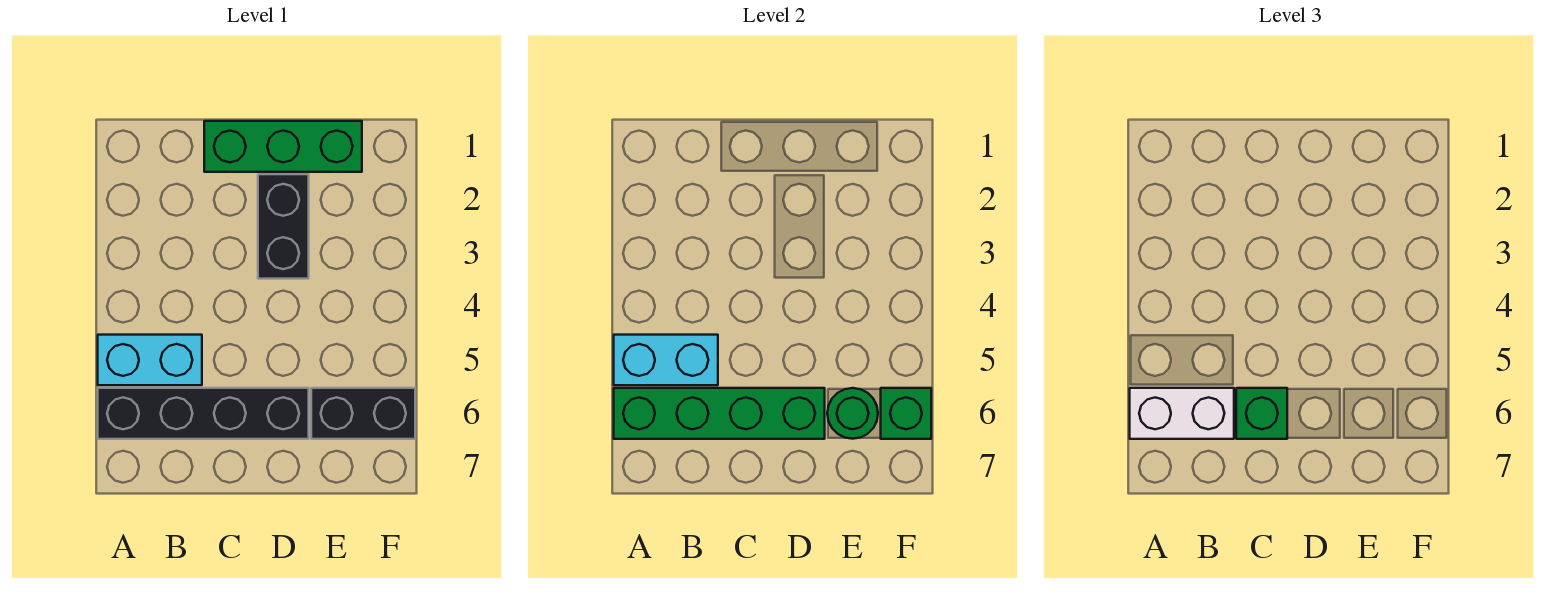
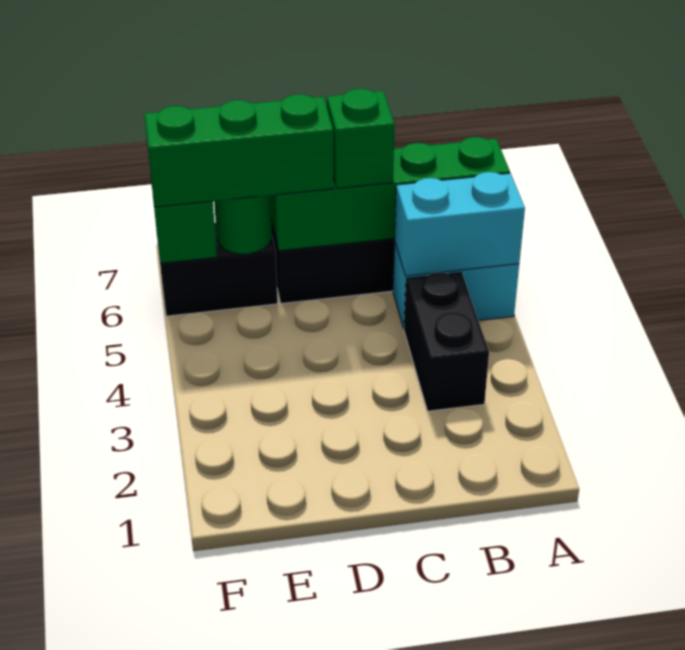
white 1x2 brick [1130,388,1234,439] -> none
green 1x3 brick [204,121,362,172] -> green 1x3 brick moved to [144,94,334,207]
black 1x2 brick [258,174,309,279] -> black 1x2 brick moved to [404,272,489,411]

